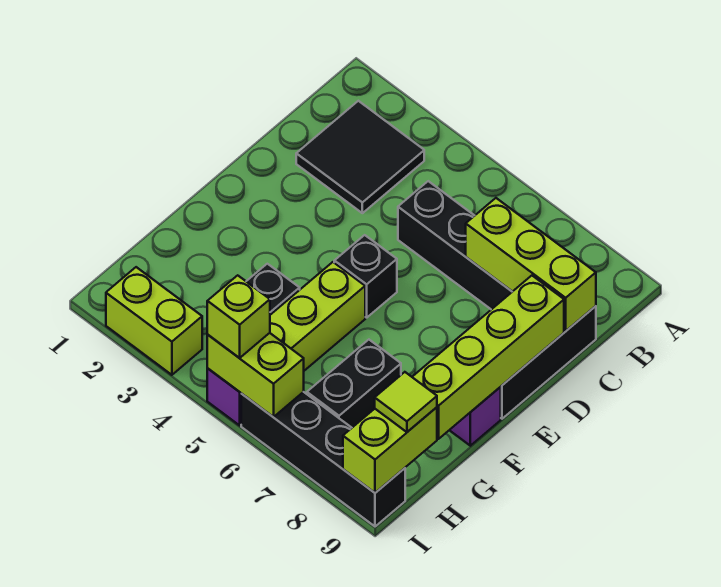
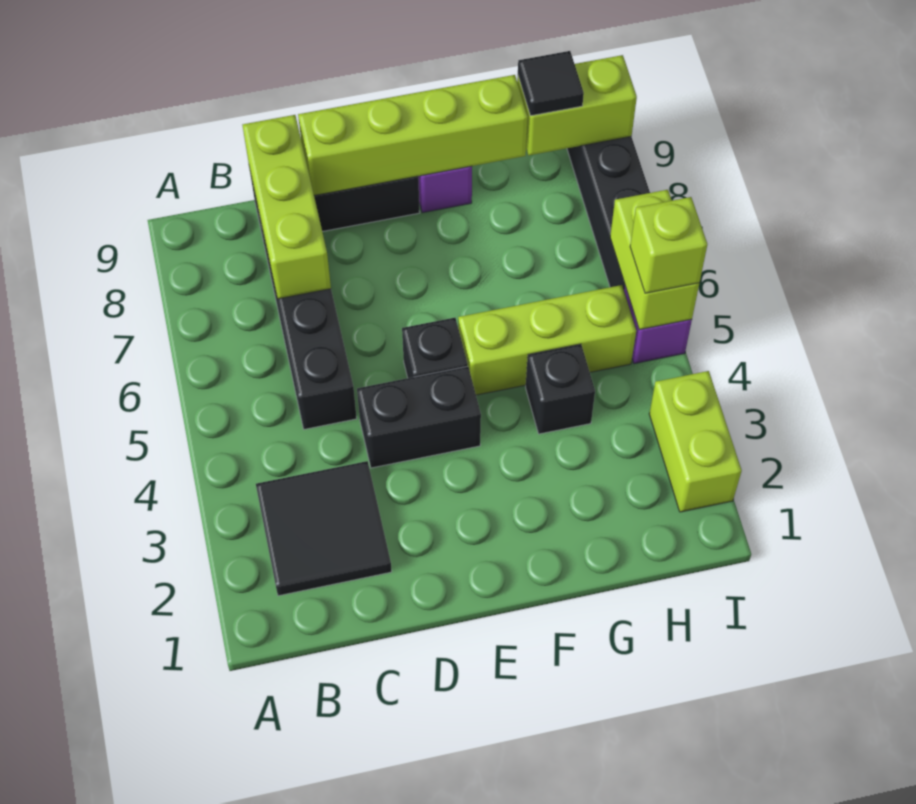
black 1x2 brick [307,340,401,428] -> black 1x2 brick moved to [357,366,481,468]
lime 1x1 tile [375,372,437,432] -> black 1x1 tile [518,51,584,116]

